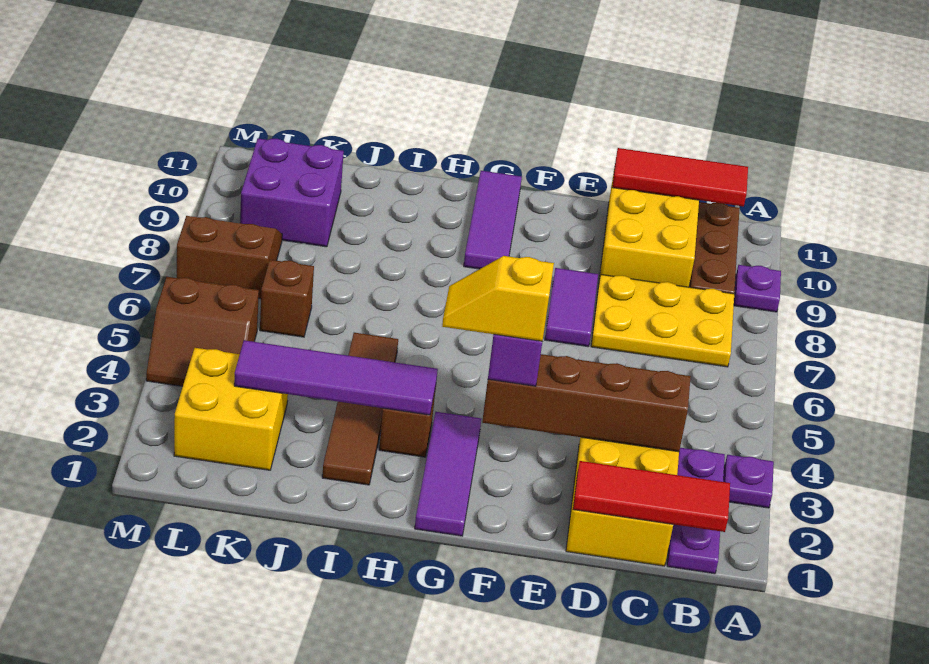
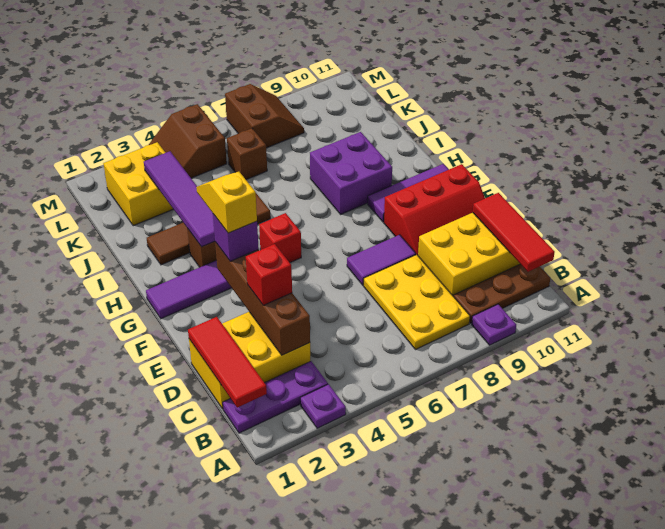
none -> red 1x1 brick [246,244,292,305]
none -> red 2x3 slope [384,164,485,255]
none -> red 1x1 brick [259,213,301,262]
purple 2x2 brick [240,139,344,247] -> purple 2x2 brick moved to [310,132,392,214]

